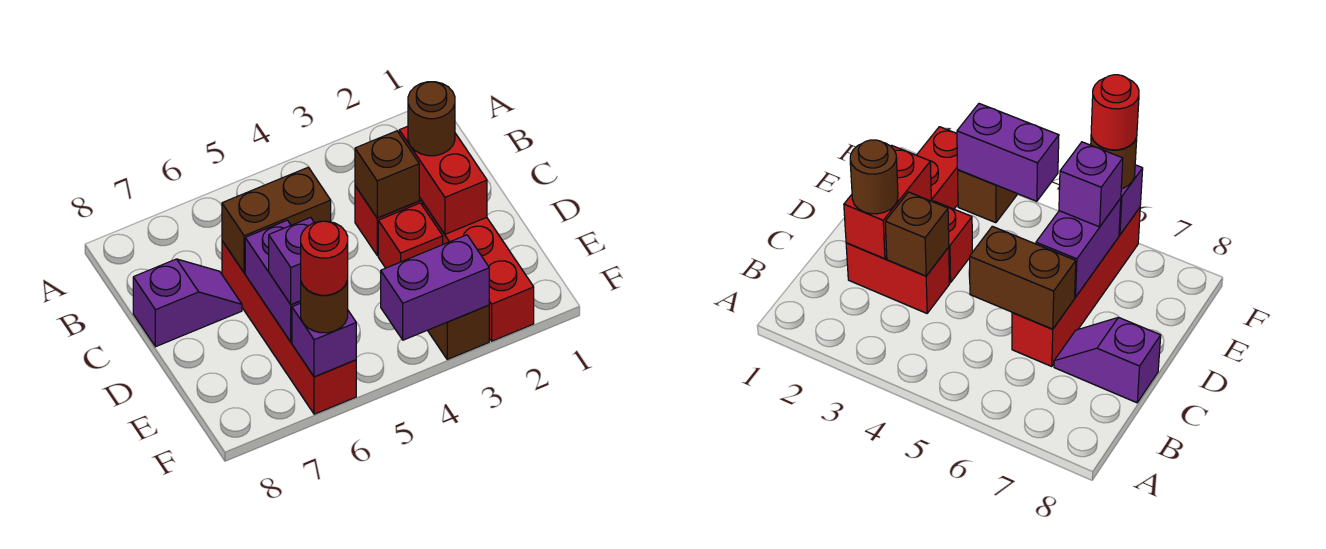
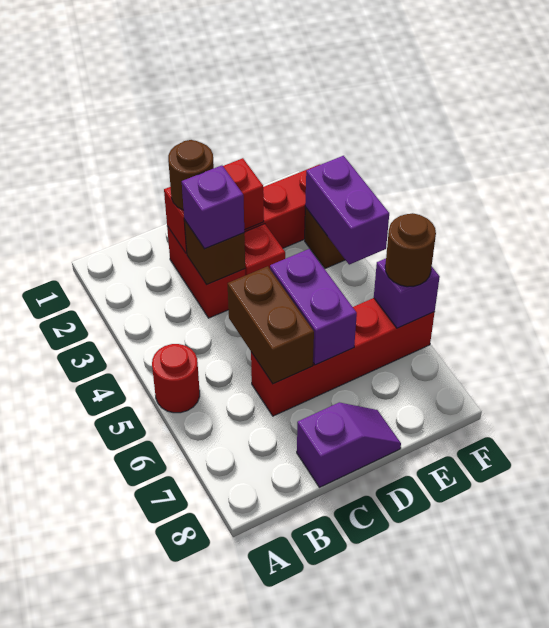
purple 1x2 slope [133,259,242,347] -> purple 1x2 slope turned to [297,403,401,487]
purple 1x2 brick [245,220,301,342] -> purple 1x2 brick turned to [270,249,357,365]
purple 1x1 brick [269,217,314,304] -> purple 1x1 brick moved to [182,165,244,249]
red 1x1 round brick [301,221,348,295] -> red 1x1 round brick moved to [152,344,200,413]

